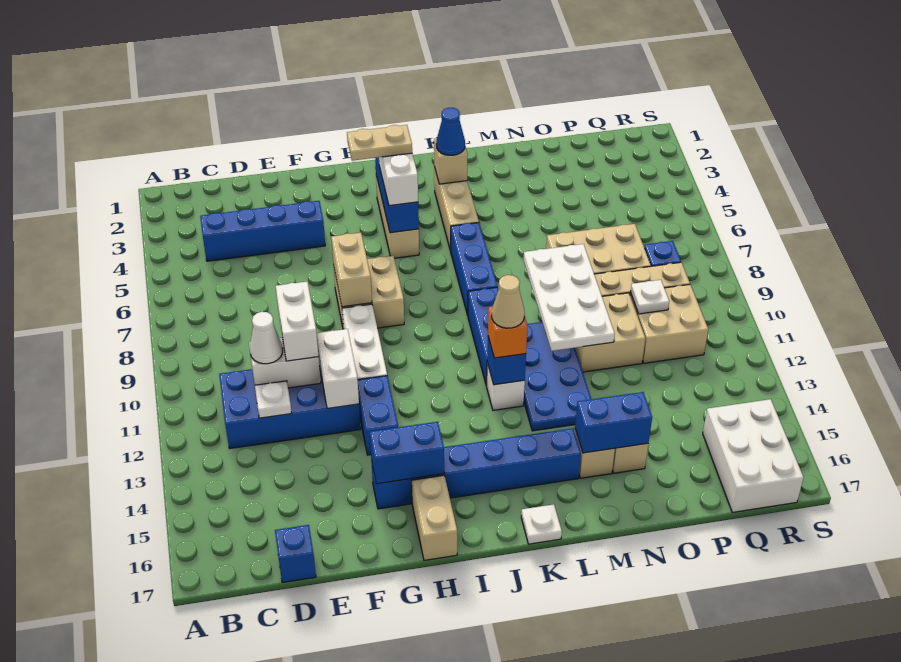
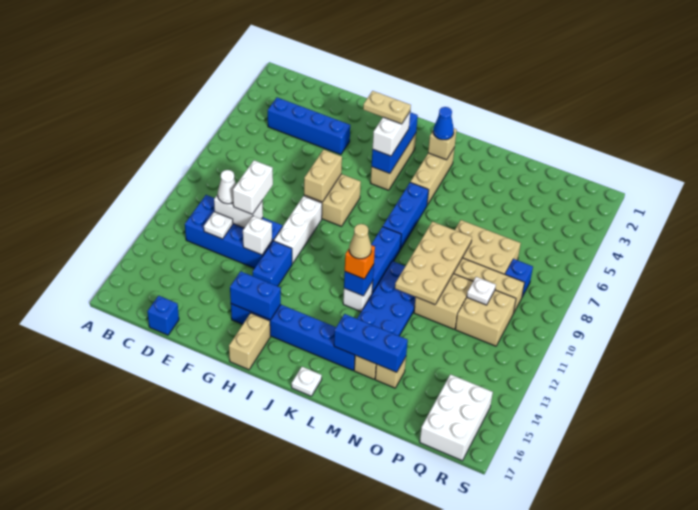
white 1x2 brick [316,329,359,409] -> white 1x1 brick [243,216,272,255]
white 2x4 plate [524,244,615,351] -> tan 2x4 plate [395,222,472,305]
blue 1x2 brick [575,392,652,453] -> blue 1x3 brick [334,314,408,372]

